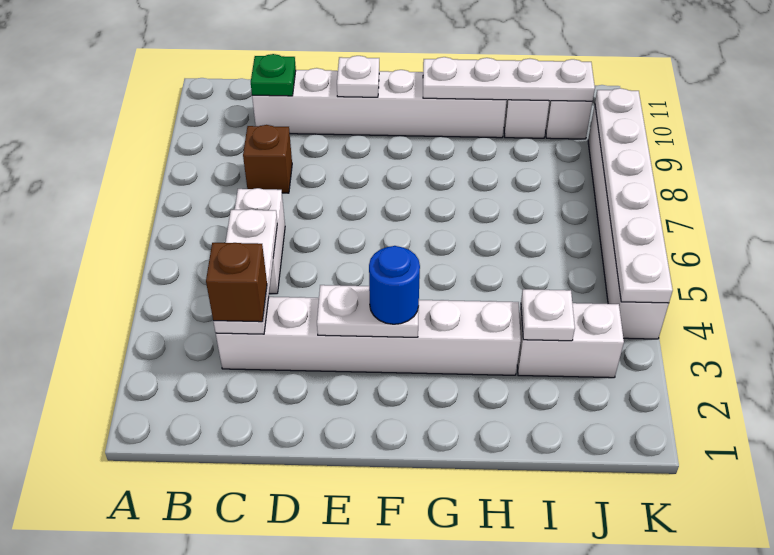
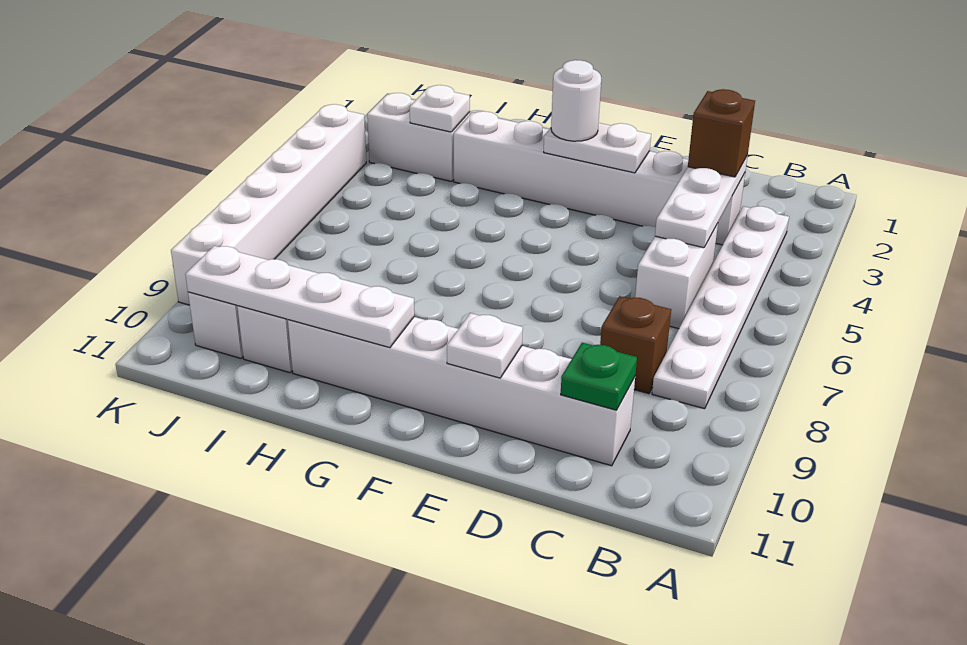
blue 1x1 round brick [369,246,420,324] -> white 1x1 round brick [551,60,601,141]
white 1x6 plate [595,88,673,303] -> white 1x6 plate moved to [652,206,789,409]

